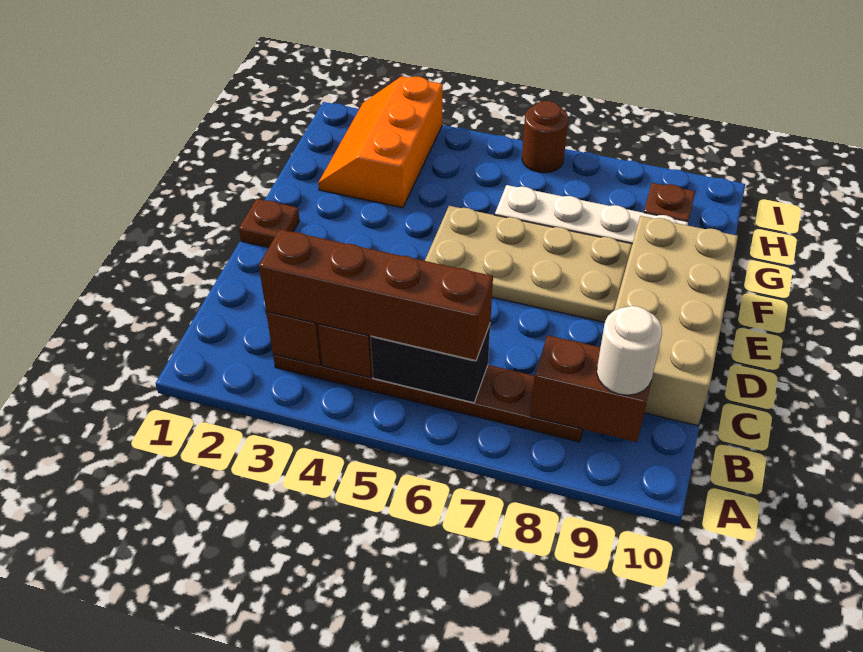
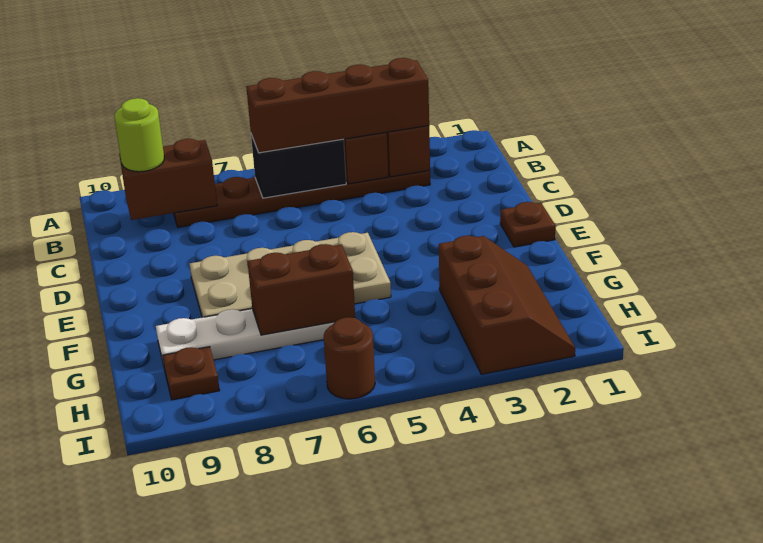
white 1x1 round brick [597,306,662,395] -> lime 1x1 round brick [115,98,164,172]
tan 2x4 brick [615,216,738,426] -> none
orange 2x3 slope [318,76,443,208] -> brown 2x3 slope [439,236,575,374]
none -> brown 1x2 brick [248,244,355,335]

